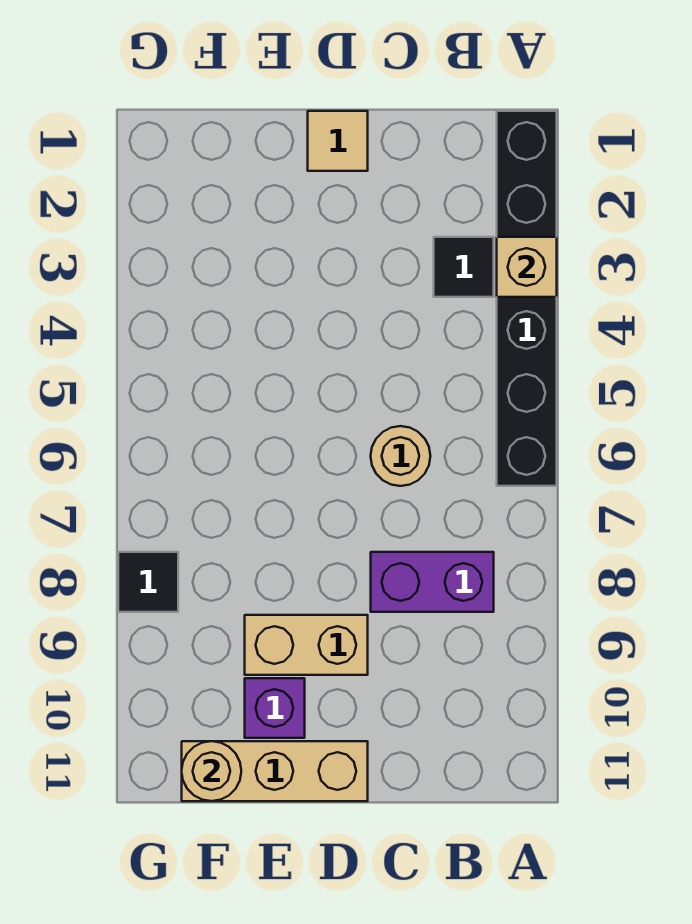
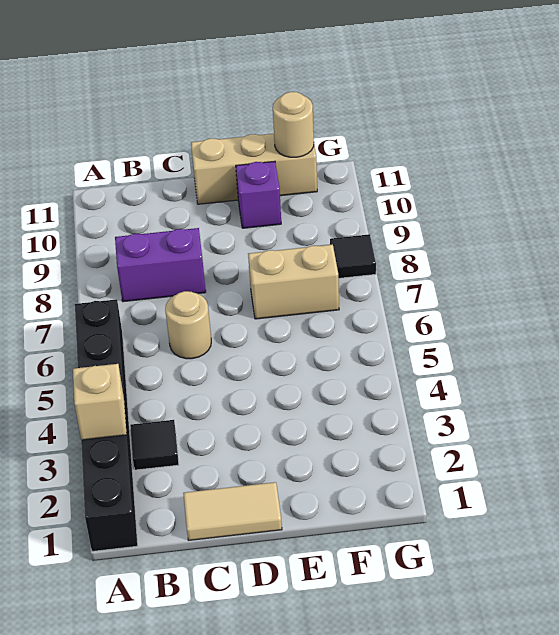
tan 1x1 tile [308,111,368,171] -> tan 1x2 tile [183,482,282,540]
tan 1x2 brick [245,615,368,675] -> tan 1x2 brick moved to [248,244,339,319]

